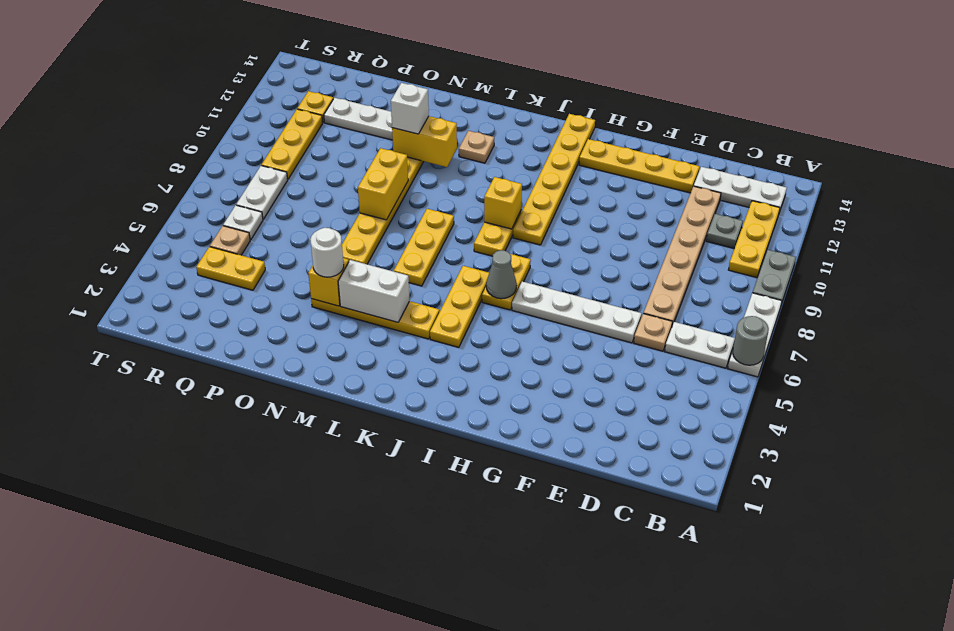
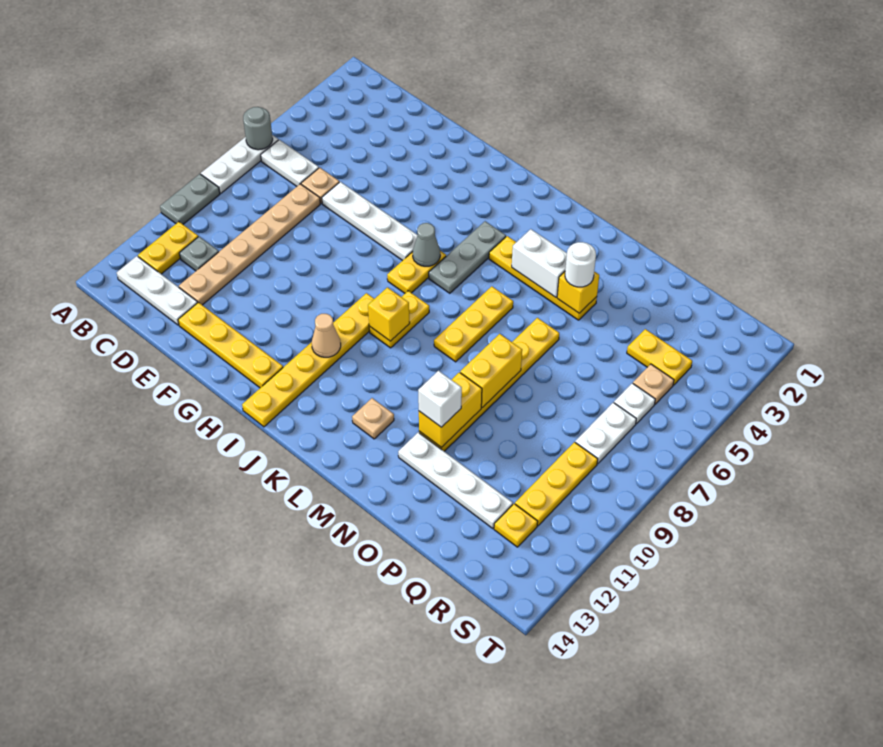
yellow 1x3 plate [728,201,780,278] -> yellow 1x2 plate [138,222,198,274]
none -> tan 1x1 cone [312,314,341,357]
yellow 1x3 plate [430,266,489,347] -> grey 1x3 plate [429,221,506,293]
yellow 1x2 brick [392,116,457,167] -> yellow 1x2 brick turned to [419,372,482,448]

